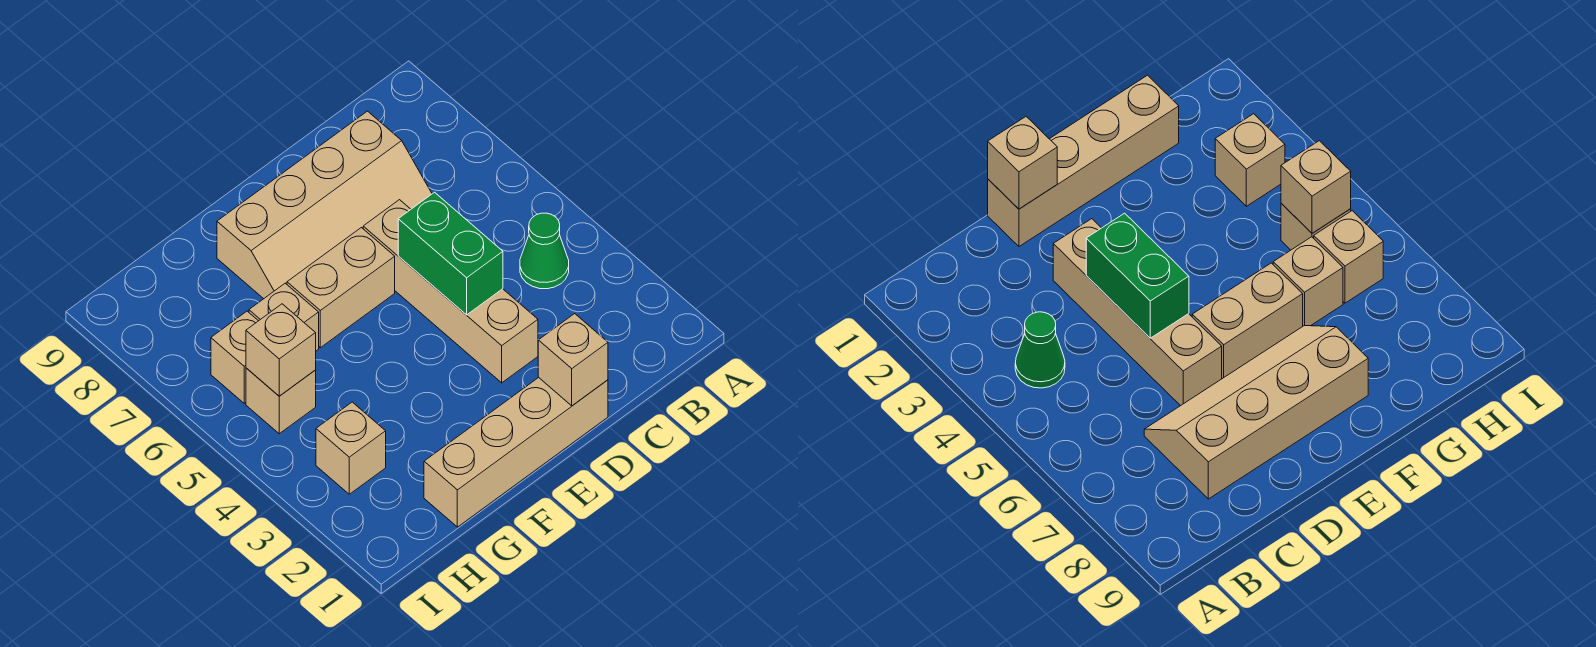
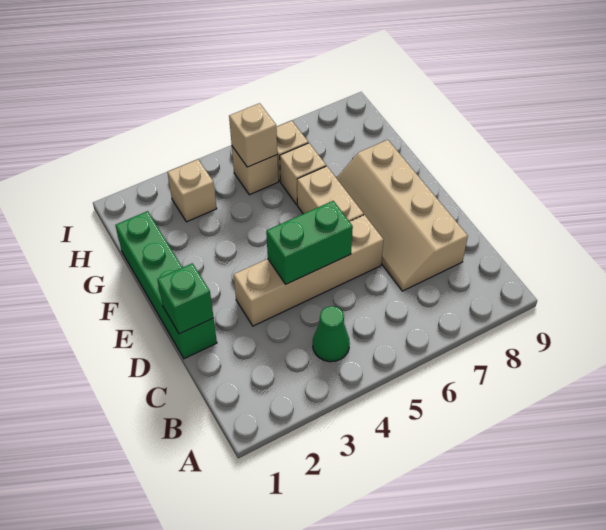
tan 1x4 brick [424,378,608,527] -> green 1x4 brick [115,211,217,359]
tan 1x1 brick [538,314,608,406] -> green 1x1 brick [157,263,214,334]

